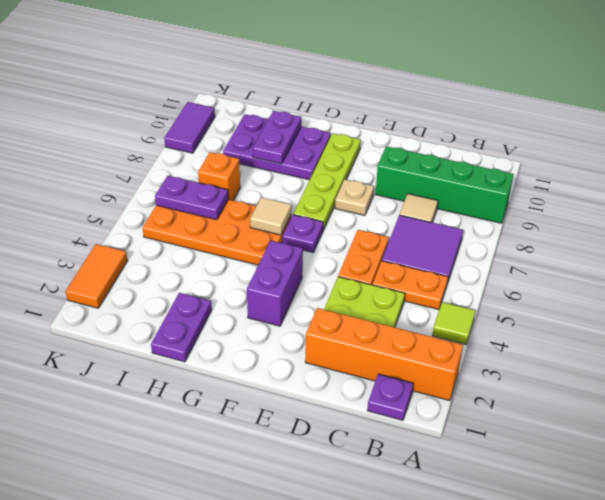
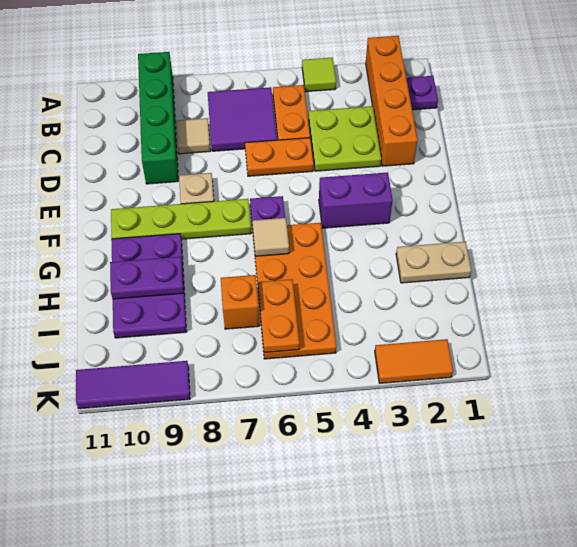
purple 1x2 plate [151,293,212,362] -> tan 1x2 plate [396,242,471,283]
purple 1x2 plate [155,176,228,220] -> orange 1x2 plate [258,279,299,353]
purple 1x2 tile [164,102,215,153] -> purple 1x3 tile [76,361,190,409]

